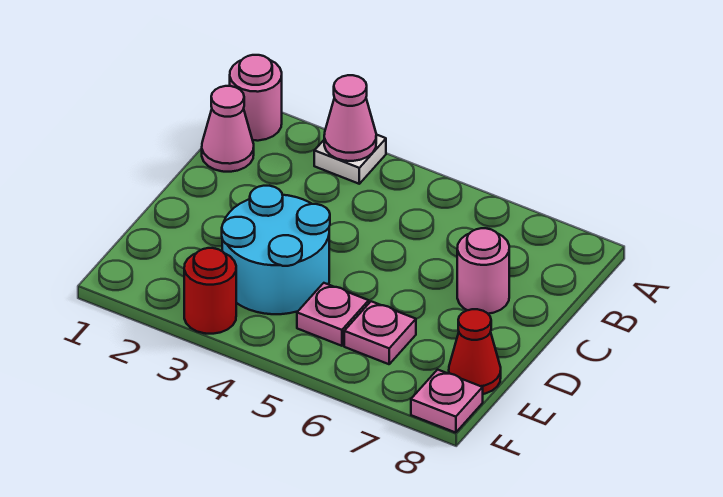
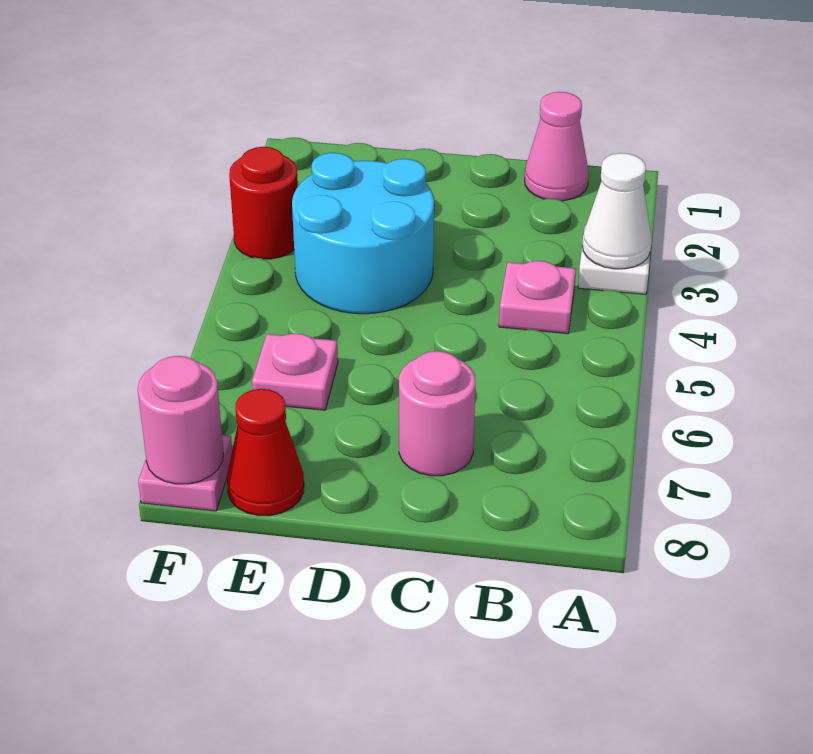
pink 1x1 round brick [230,55,282,141] -> pink 1x1 round brick moved to [138,356,224,484]
pink 1x1 cone [324,75,376,161] -> white 1x1 cone [582,153,652,269]
pink 1x1 plate [297,283,369,346] -> pink 1x1 plate moved to [499,261,576,334]

